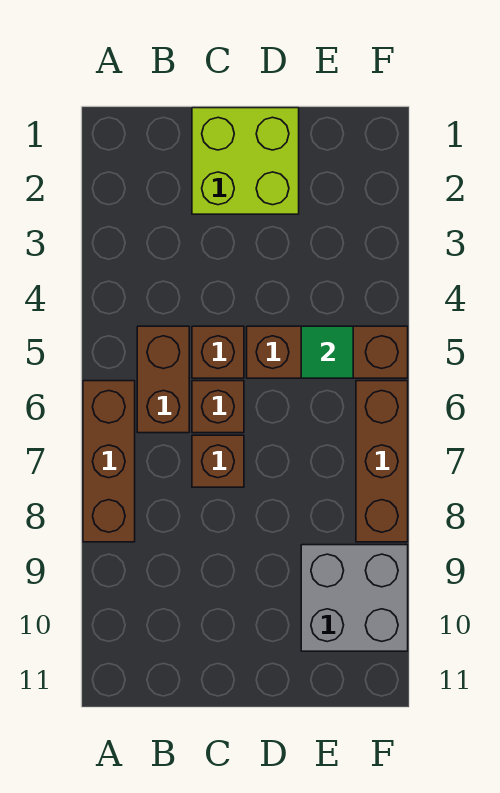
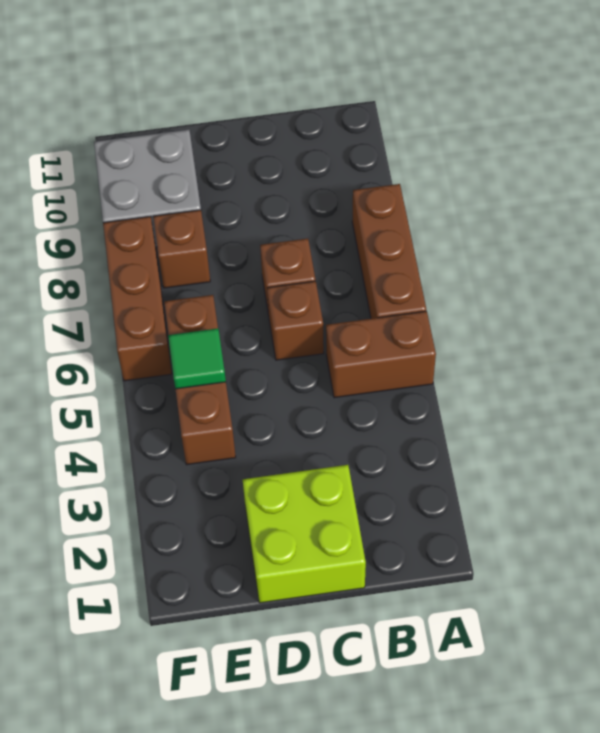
brown 1x2 brick [137,326,189,433] -> brown 1x2 brick turned to [326,311,436,398]
brown 1x1 brick [192,326,244,378] -> brown 1x1 brick moved to [153,210,210,288]
brown 1x3 brick [247,326,408,378] -> brown 1x3 brick turned to [164,295,236,465]

